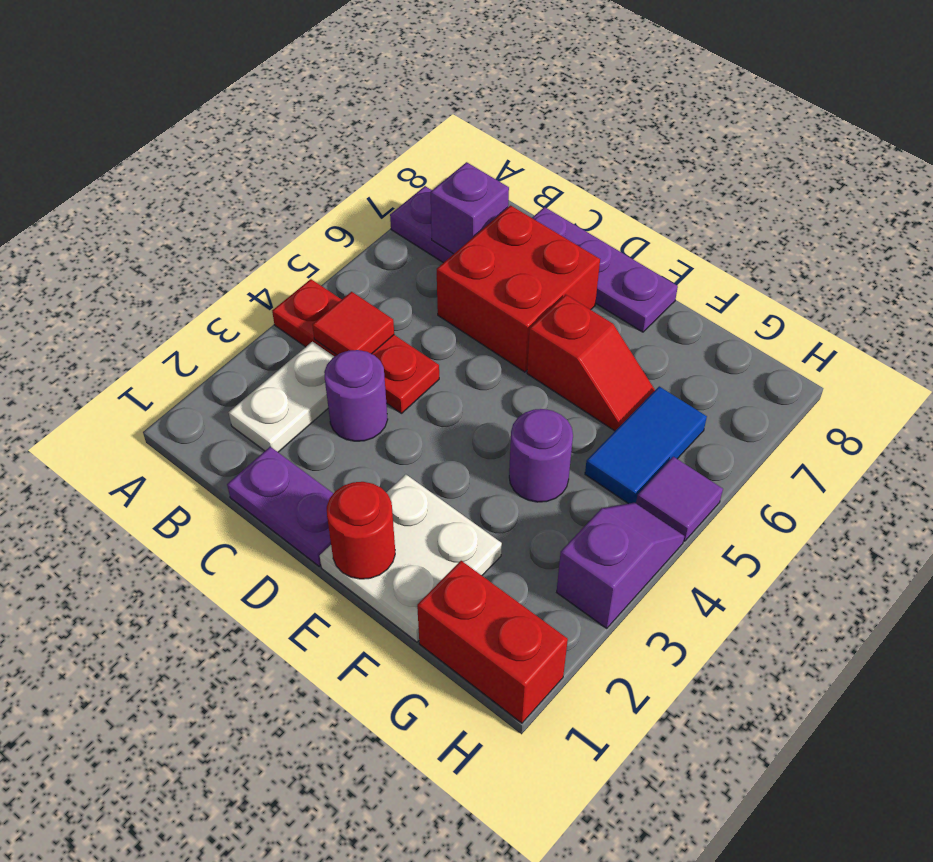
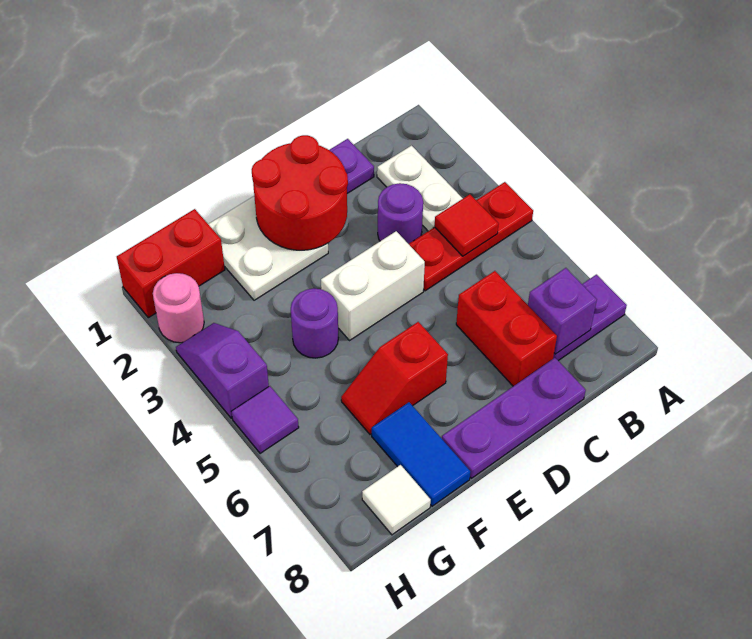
red 2x2 brick [437,205,600,372] -> red 1x2 brick [456,271,557,386]
none -> white 1x2 brick [321,231,425,340]
red 1x1 round brick [327,482,395,579] -> red 2x2 round brick [252,135,348,250]
blue 1x2 tile [585,386,707,504] -> blue 1x2 tile moved to [372,402,470,506]
none -> white 1x1 tile [362,465,431,535]
none -> pink 1x1 round brick [153,273,204,343]
purple 1x2 slope [557,503,684,628] -> purple 1x2 slope turned to [176,323,269,418]

